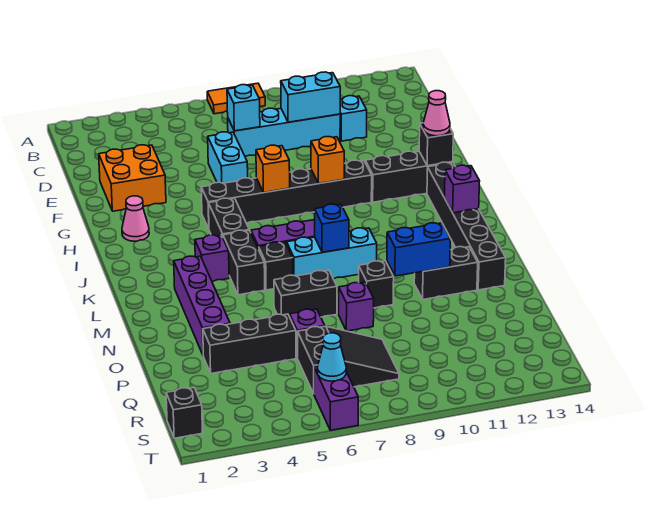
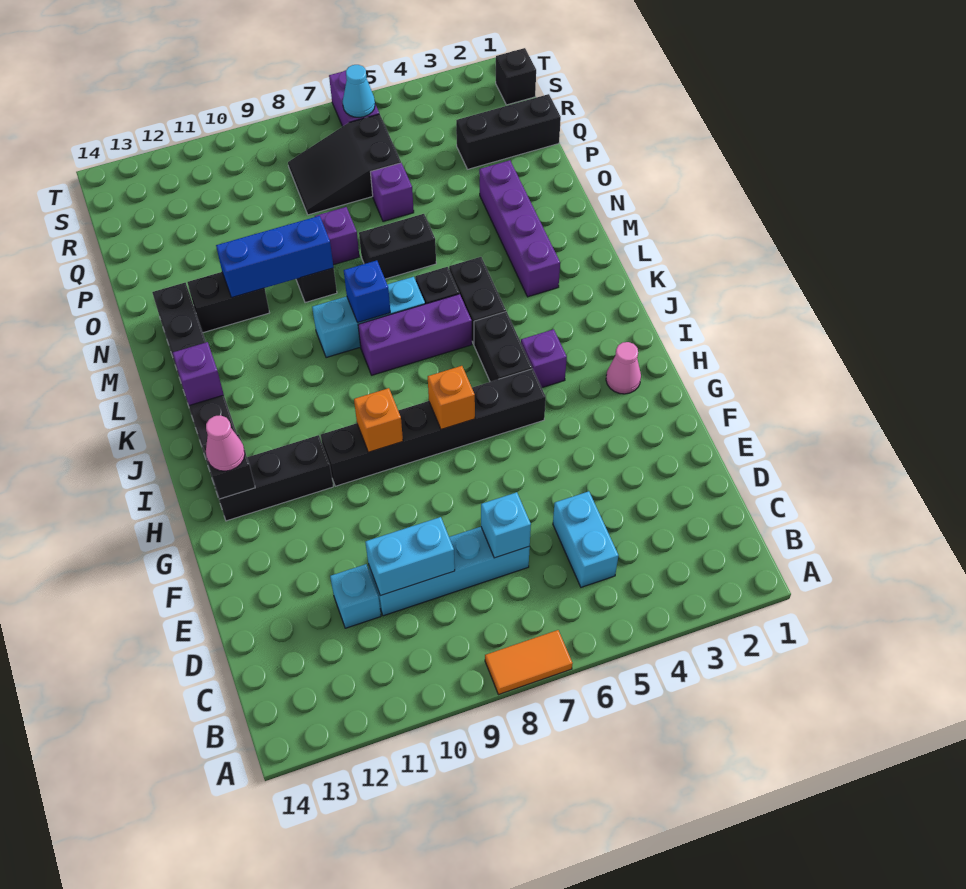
orange 2x2 brick [99,145,166,211] -> none
cyan 1x2 brick [208,132,248,183] -> cyan 1x2 brick moved to [553,491,618,587]
purple 1x1 brick [195,235,229,281] -> purple 1x1 brick moved to [521,329,567,388]
blue 1x2 brick [387,223,451,276] -> blue 1x3 brick [216,216,334,298]
black 1x3 brick [203,314,296,374] -> black 1x3 brick moved to [456,94,561,169]

